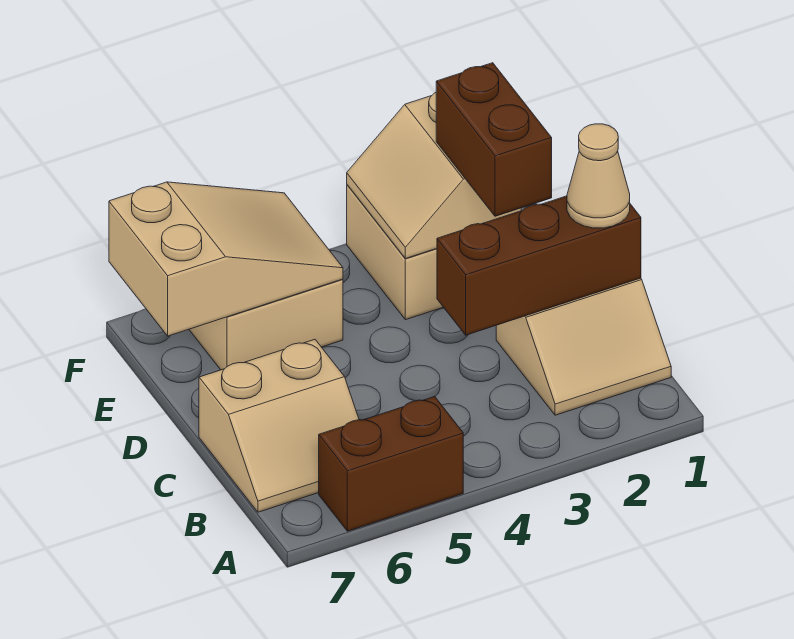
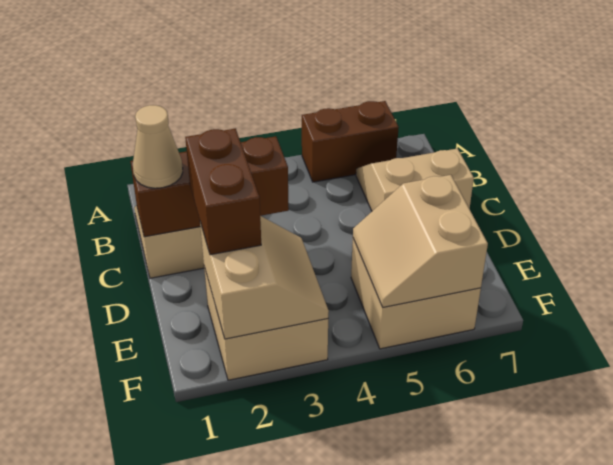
tan 2x3 slope [109,182,343,336] -> tan 2x2 slope [353,175,488,307]

